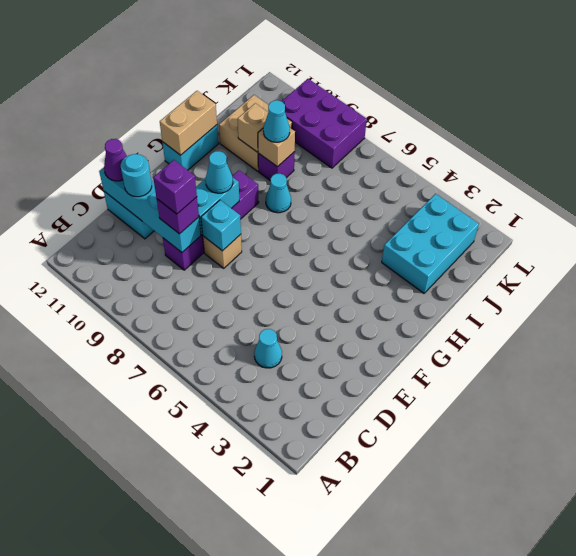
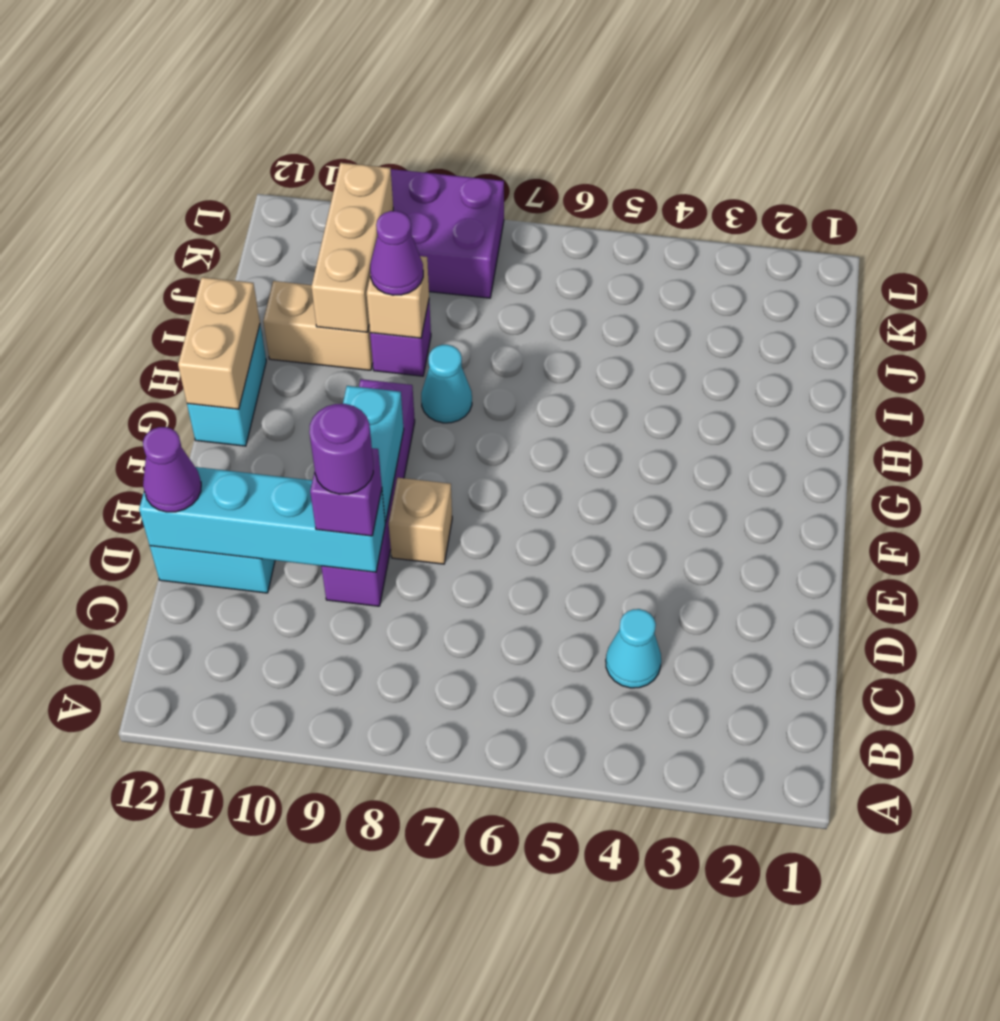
purple 1x1 brick [153,160,197,214] -> purple 1x1 round brick [309,404,373,494]
cyan 1x1 round brick [121,154,152,197] -> none
cyan 1x1 brick [201,200,241,251] -> none
cyan 1x1 cone [206,151,233,193] -> none
cyan 2x3 brick [382,194,479,293] -> none
cyan 1x1 cone [263,100,290,142] -> purple 1x1 cone [370,211,423,295]
tan 2x2 brick [219,95,292,171] -> tan 1x2 brick [263,281,373,370]
tan 1x1 brick [238,103,268,152] -> tan 1x3 brick [312,163,393,332]

